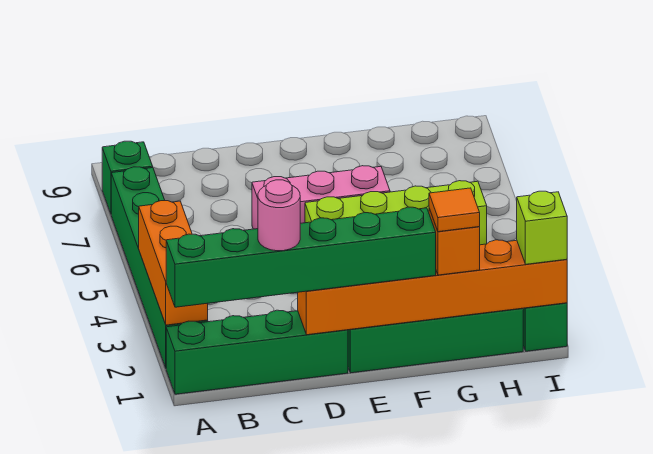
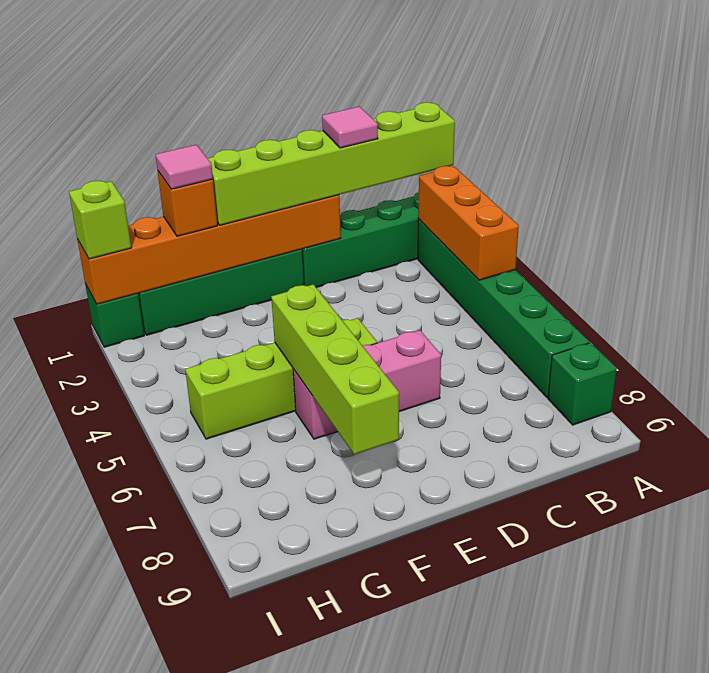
green 1x6 brick [166,207,436,307] -> lime 1x6 brick [208,102,455,225]
pink 1x1 round brick [258,180,300,251] -> pink 1x1 tile [322,107,378,148]
none -> lime 1x4 brick [271,284,399,455]
orange 1x1 tile [429,188,480,232] -> pink 1x1 tile [156,145,213,189]

